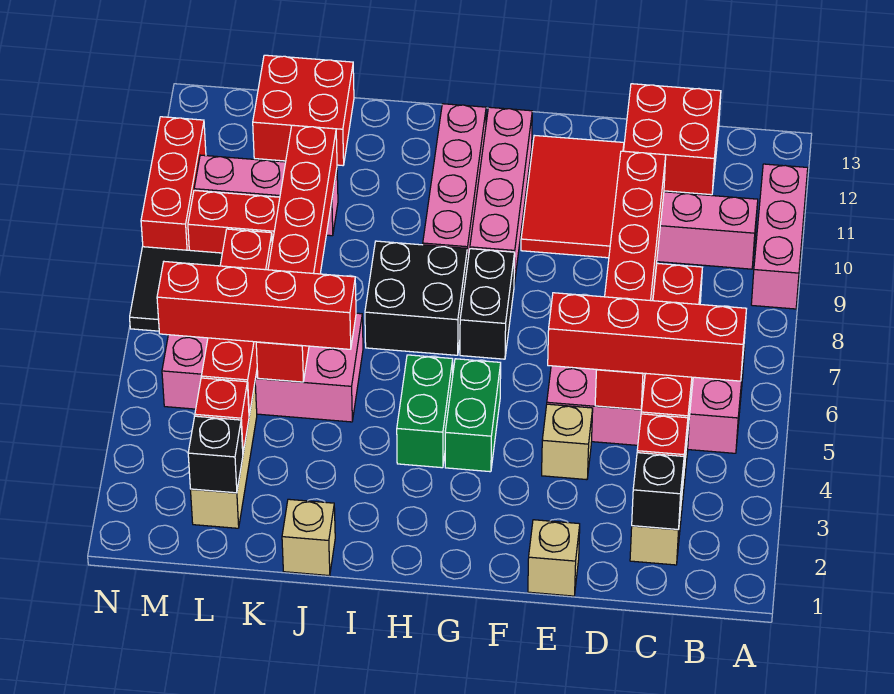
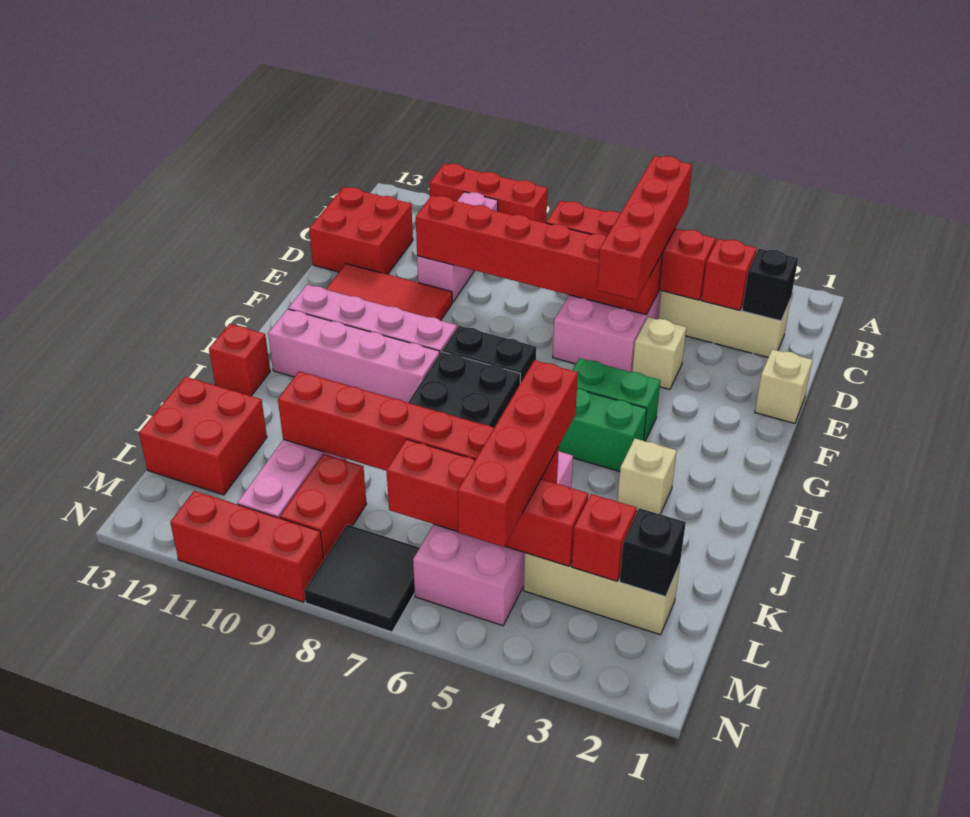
pink 1x3 brick [751,164,808,309] -> red 1x3 brick [430,163,548,223]
none -> red 1x1 brick [209,324,270,396]
tan 1x1 brick [282,499,335,576] -> tan 1x1 brick moved to [617,439,677,514]

